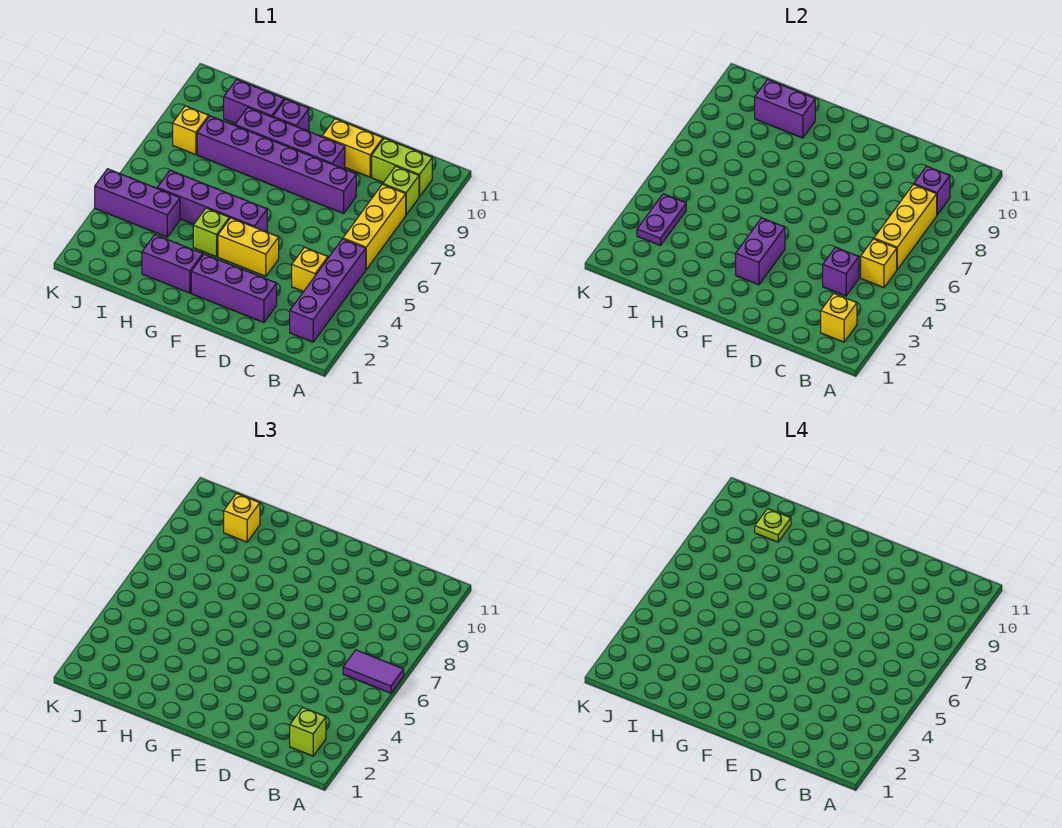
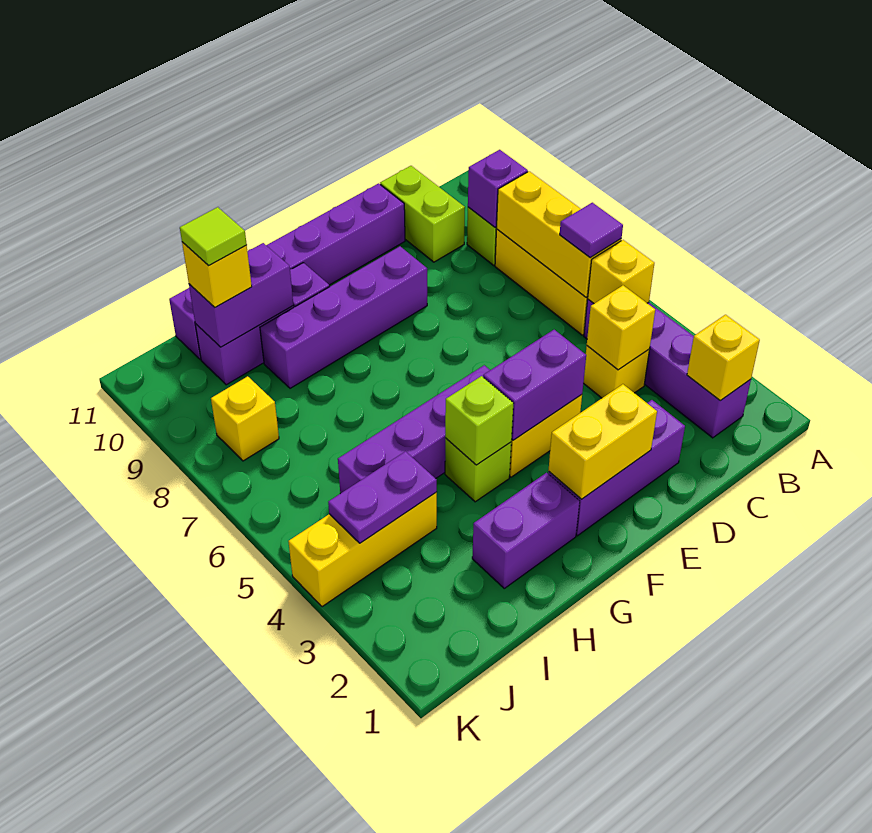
purple 1x2 tile [343,650,404,693] -> purple 1x1 tile [560,203,623,258]
lime 1x1 brick [290,707,326,756] -> lime 1x1 brick moved to [445,376,513,465]
lime 1x2 brick [372,138,432,197] -> lime 1x2 brick turned to [380,166,465,262]
purple 1x1 brick [823,247,859,296] -> yellow 1x1 brick [587,285,655,370]
purple 1x6 brick [197,116,356,214] -> purple 1x6 brick moved to [169,183,405,359]
yellow 1x2 brick [322,119,383,177] -> yellow 1x2 brick moved to [548,384,657,499]
purple 1x2 brick [736,218,785,285] -> purple 1x2 brick turned to [483,330,586,440]
purple 1x3 brick [95,169,180,237] -> yellow 1x3 brick [288,492,437,607]
lime 1x1 plate [755,509,791,542] -> lime 1x1 tile [180,207,247,266]
purple 1x2 plate [637,194,686,246] -> purple 1x2 plate turned to [328,451,437,543]

